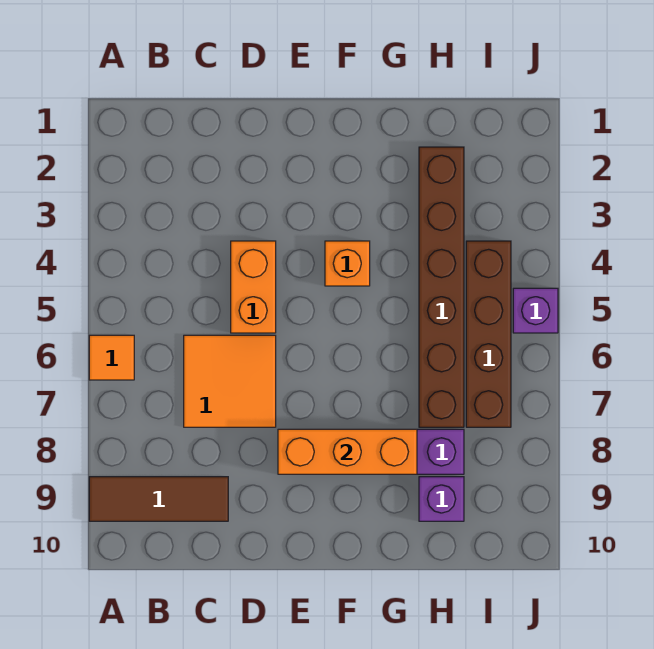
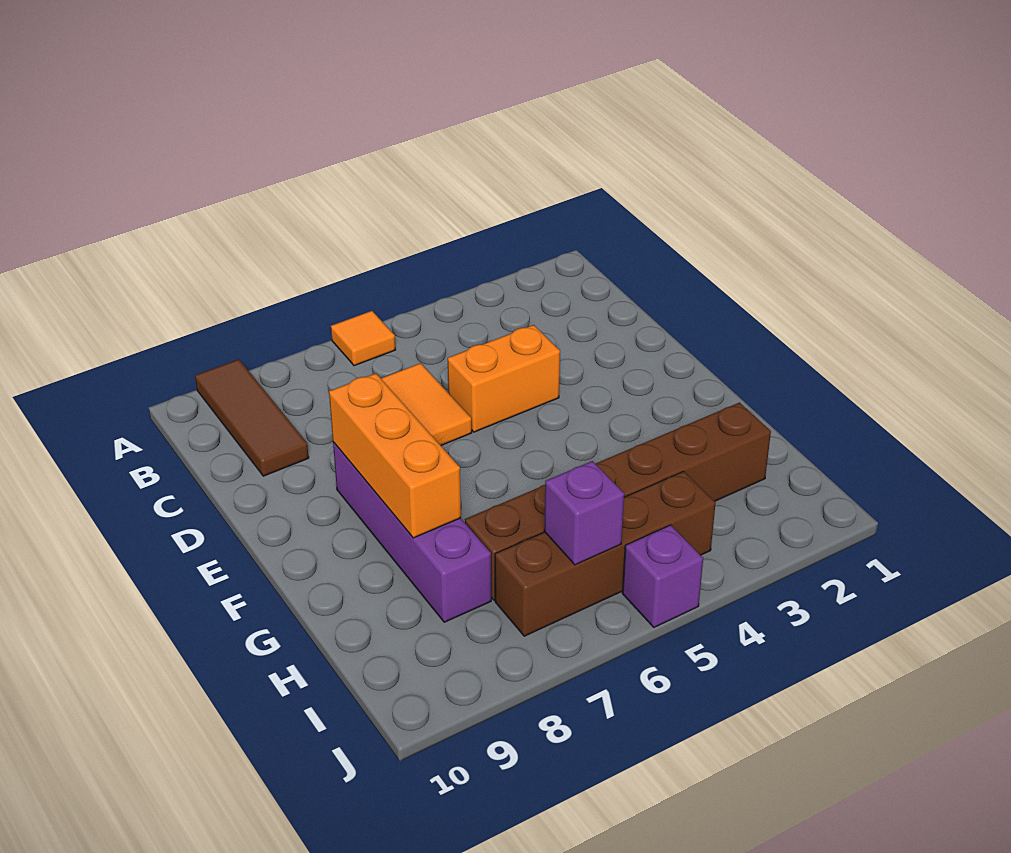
orange 1x1 brick [325,241,370,286] -> none
purple 1x1 brick [419,477,464,521] -> purple 1x1 brick moved to [544,461,624,565]

